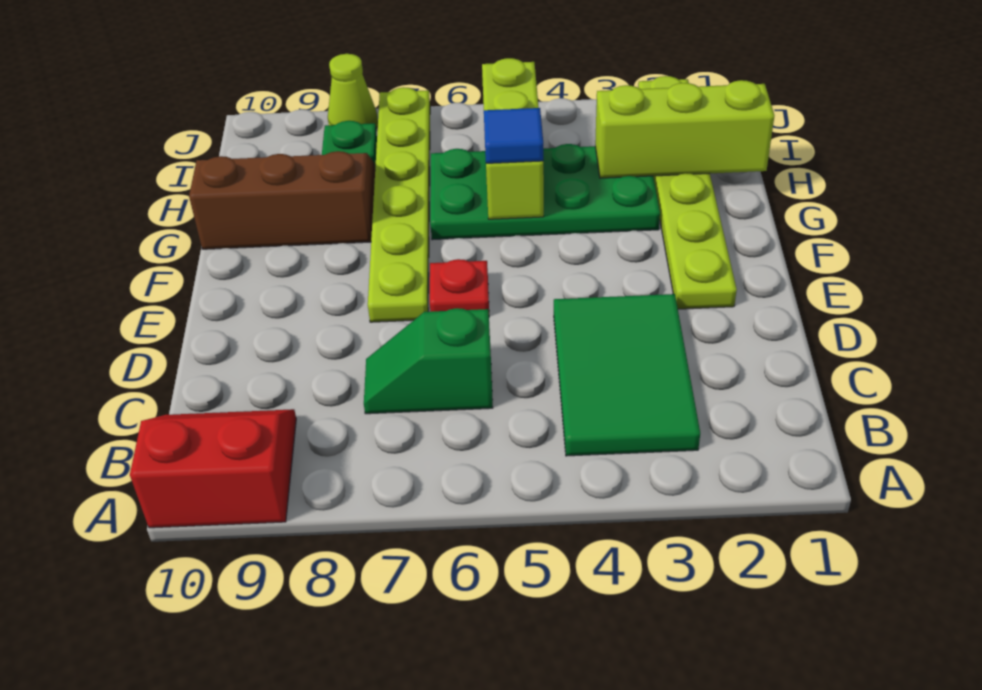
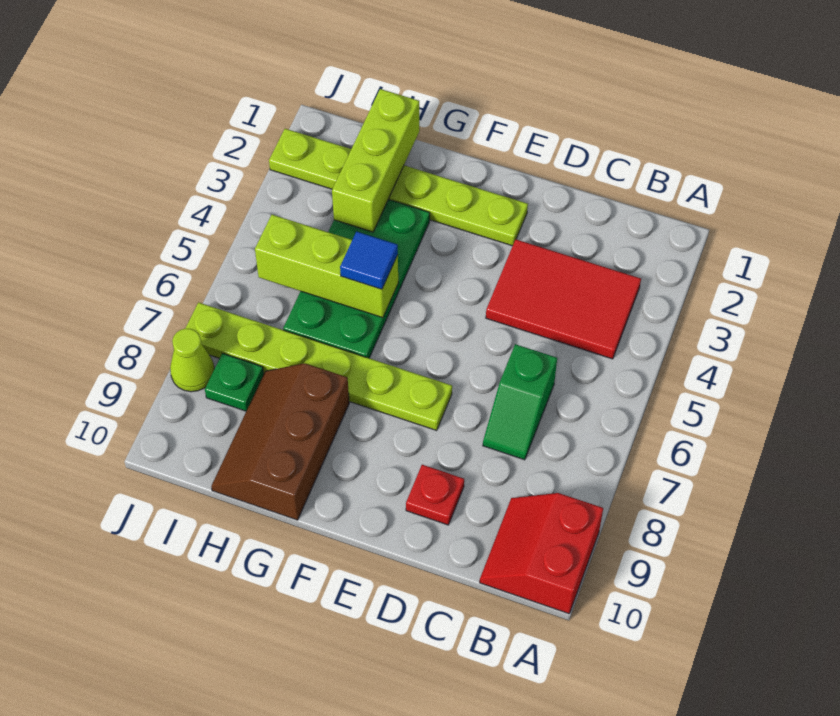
green 2x3 tile [554,294,700,456] -> red 2x3 tile [486,240,641,359]
red 1x1 plate [430,259,489,312] -> red 1x1 plate moved to [406,465,464,525]

